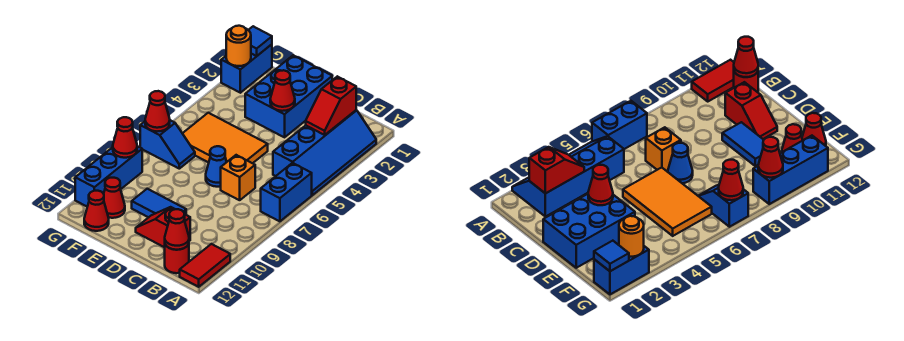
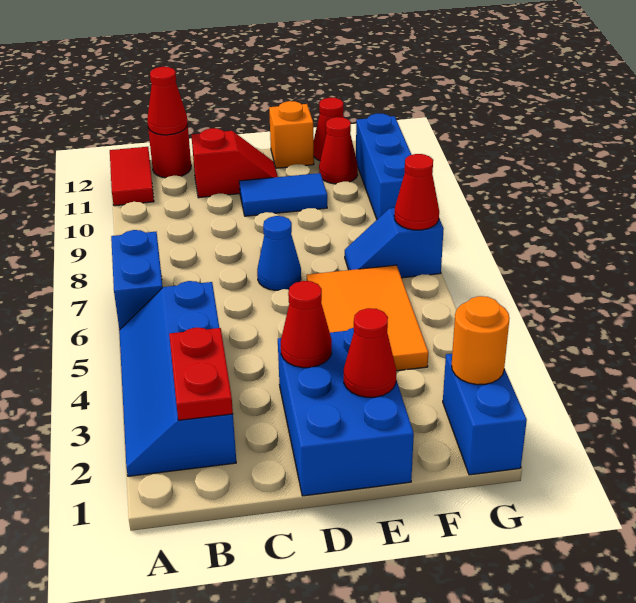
red 1x2 slope [306,76,356,135] -> red 1x2 plate [169,328,233,420]
orange 1x1 brick [221,155,255,200] -> orange 1x1 brick moved to [269,101,314,168]
orange 2x3 tile [182,113,268,163] -> orange 2x3 tile turned to [307,265,428,371]
blue 1x1 tile [249,26,272,56] -> none
red 1x1 cone [113,117,137,158] -> red 1x1 cone moved to [344,308,396,397]

